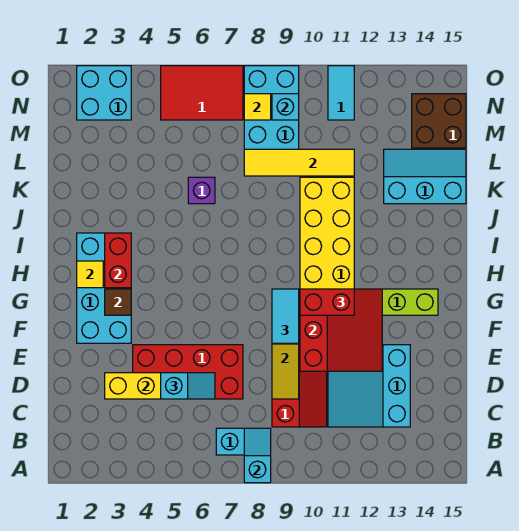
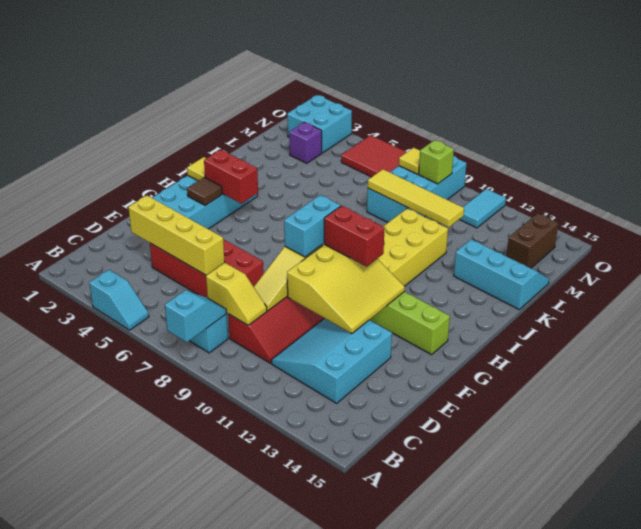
none -> yellow 1x2 slope [206,263,267,325]
cyan 1x2 slope [161,373,215,399] -> cyan 1x2 slope moved to [89,270,149,330]
red 3x3 slope [300,289,382,371] -> yellow 3x3 slope [287,244,405,334]
cyan 1x2 tile [272,289,299,343] -> cyan 1x2 brick [284,195,341,257]
red 1x2 brick [105,233,131,288] -> red 1x2 brick turned to [204,150,258,204]
purple 1x1 brick [188,177,215,204] -> purple 1x1 brick moved to [289,122,322,163]
brown 2x2 brick [412,94,466,148] -> brown 1x2 brick [507,213,558,268]
cyan 1x1 brick [272,94,299,120] -> lime 1x1 brick [419,140,454,184]

